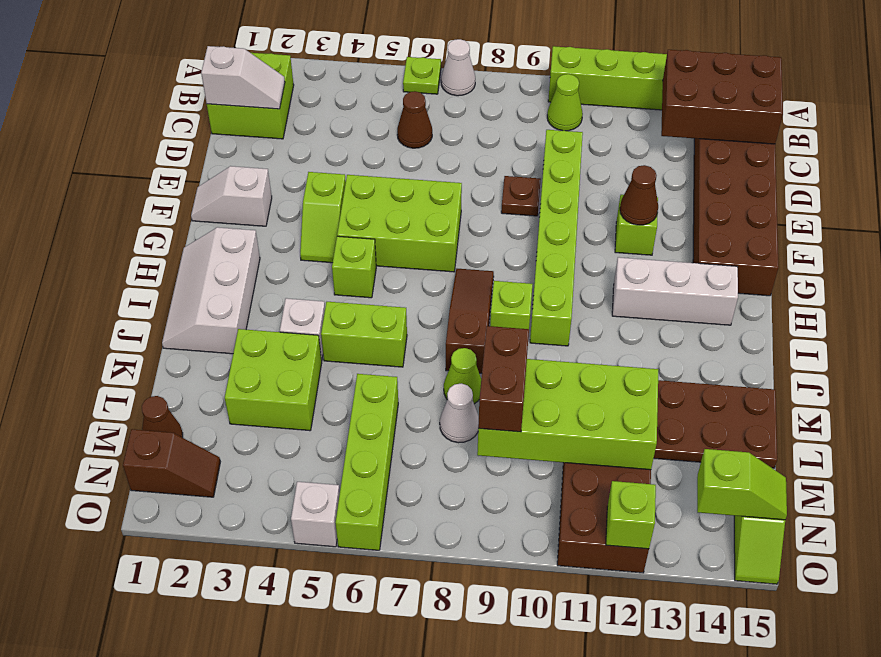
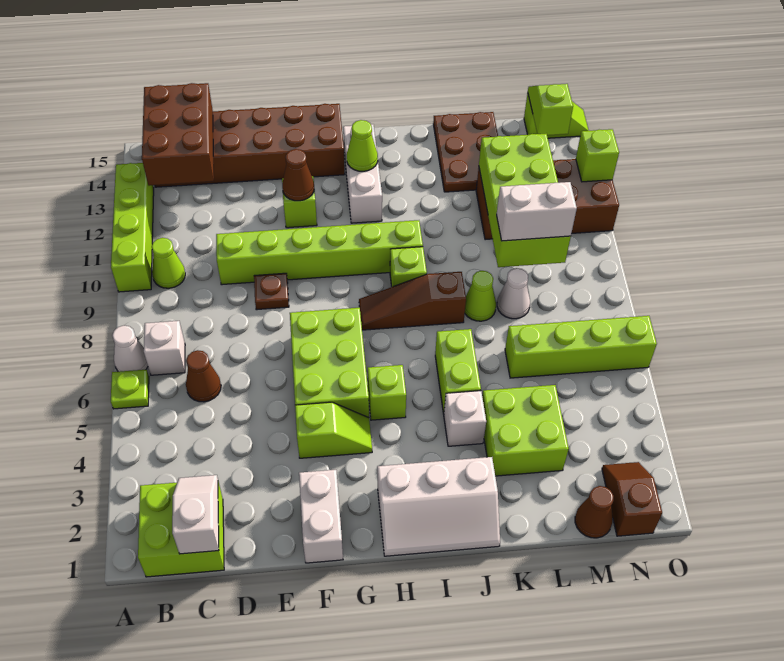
white 1x2 slope [191,166,272,226] -> white 1x2 brick [299,470,343,563]
none -> lime 1x1 cone [347,120,378,171]
brown 1x2 brick [478,326,529,432] -> white 1x2 brick [497,182,577,241]
white 1x1 brick [291,482,340,547] -> white 1x1 brick moved to [144,321,185,375]

